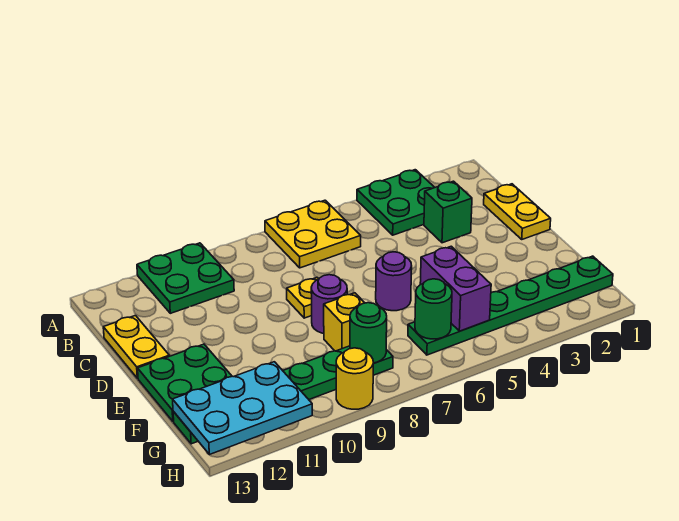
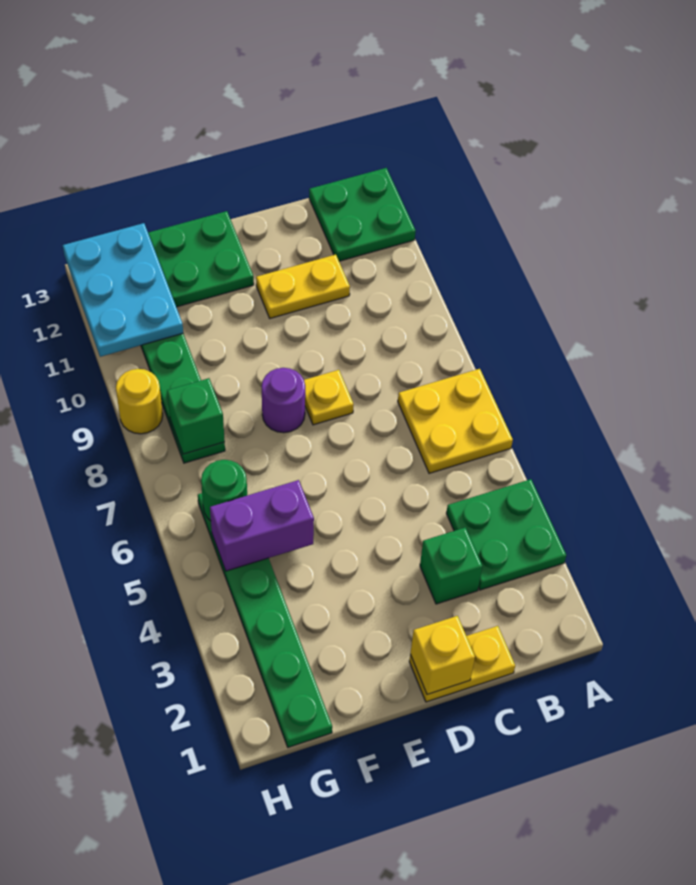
green 2x2 plate [137,243,234,313] -> green 2x2 plate moved to [309,168,416,261]
yellow 1x2 plate [103,316,169,378] -> yellow 1x2 plate moved to [256,255,350,318]
purple 1x1 round brick [376,252,412,311] -> none
yellow 1x1 brick [324,293,364,351] -> yellow 1x1 brick moved to [410,616,475,694]
green 1x1 round brick [350,303,387,363] -> green 1x1 brick [167,378,225,454]

